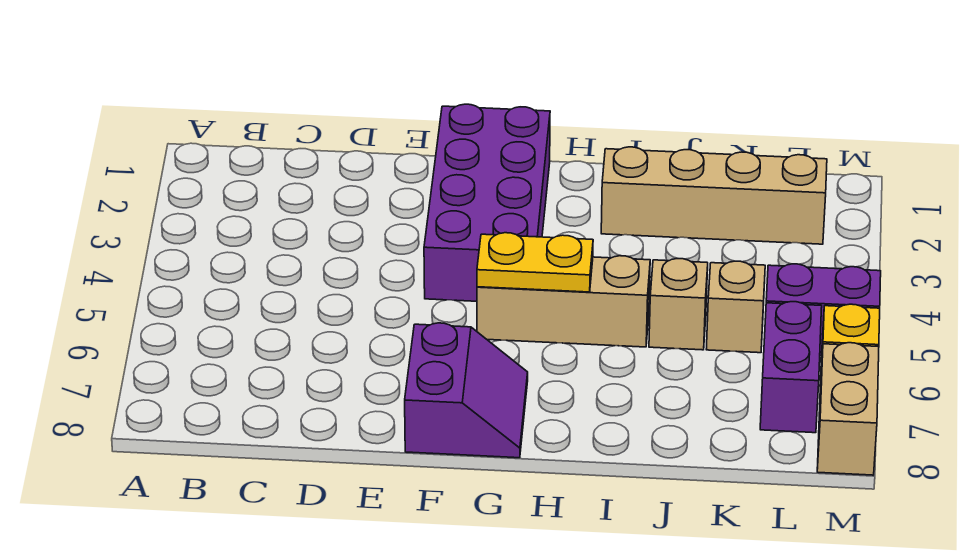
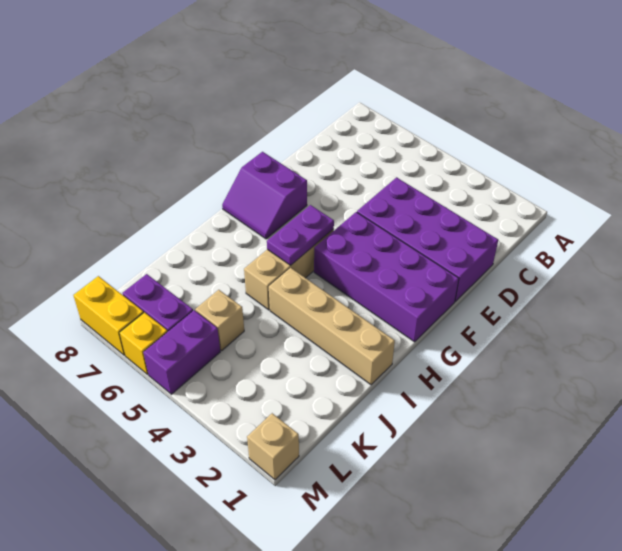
none -> purple 2x4 brick [357,178,498,301]
yellow 1x2 plate [477,233,593,292] -> purple 1x2 plate [267,205,334,265]
tan 1x4 brick [601,147,827,244] -> tan 1x4 brick turned to [269,268,395,385]
tan 1x1 brick [649,259,708,350] -> tan 1x1 brick moved to [247,413,299,480]
tan 1x2 brick [817,343,879,475] -> yellow 1x2 brick [74,276,144,355]

